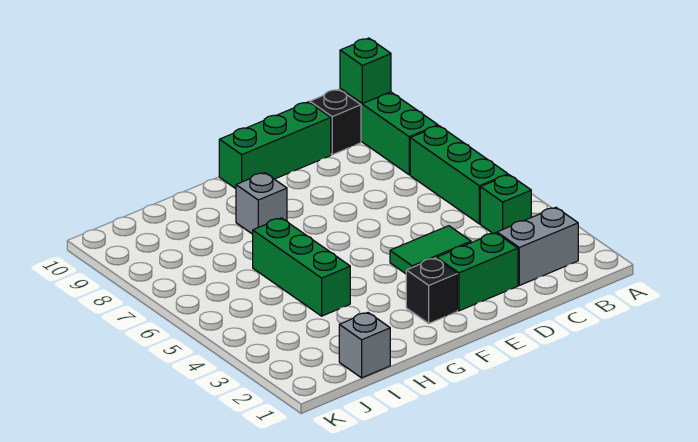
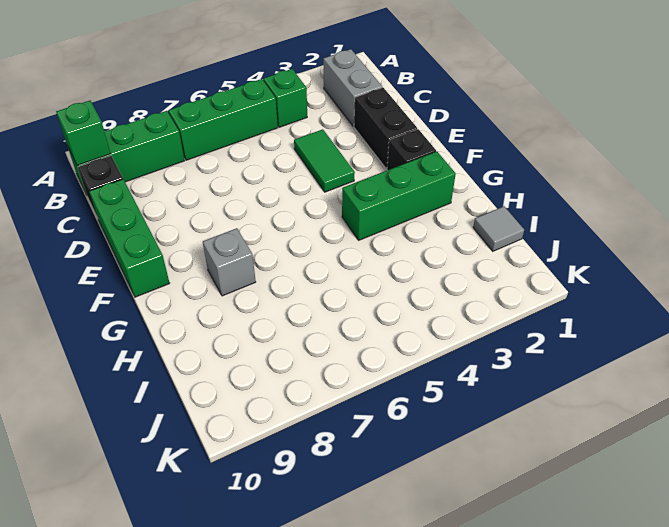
green 1x2 brick [437,233,518,311] -> black 1x2 brick [354,87,417,169]
green 1x3 brick [253,218,350,316] -> green 1x3 brick moved to [342,151,456,240]
grey 1x1 brick [339,313,390,378] -> grey 1x1 tile [473,206,524,251]

